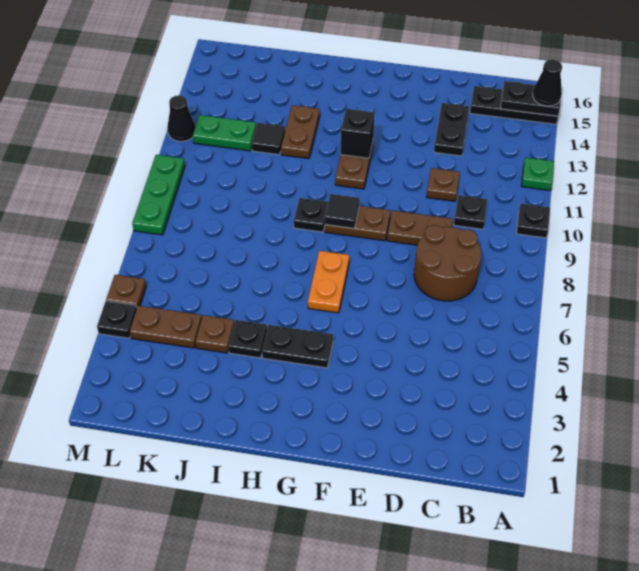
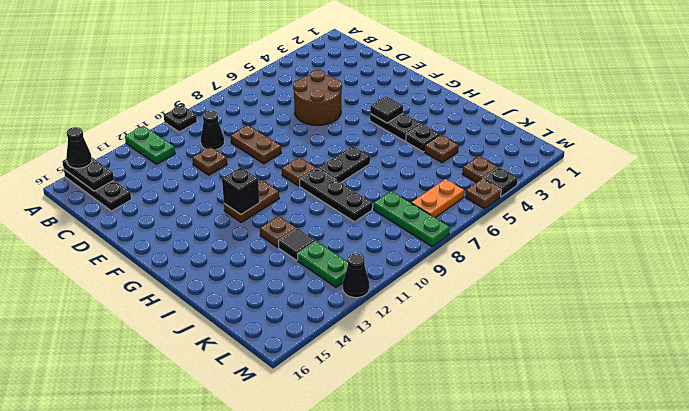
green 1x1 plate [521,157,554,190] -> green 1x2 plate [125,126,175,164]
brown 2x2 round brick [414,225,481,301] -> brown 2x2 round brick moved to [293,70,342,125]
black 1x1 plate [454,195,488,229] -> black 1x1 cone [201,111,224,150]
black 1x2 plate [434,103,469,156] -> black 1x2 plate moved to [318,146,370,183]
brown 1x2 plate [325,206,390,241] -> brown 1x1 plate [282,157,316,186]
orange 1x2 plate [308,251,349,313] -> orange 1x2 plate moved to [411,179,464,218]
black 1x1 tile [325,194,360,229] -> black 1x1 tile moved to [370,96,403,123]
black 1x1 plate [294,198,328,232] -> black 1x3 plate [300,168,372,222]
brown 1x2 plate [281,105,320,159] -> brown 1x1 plate [260,216,296,248]
brown 1x2 plate [130,306,202,348] -> brown 1x1 plate [463,156,497,183]
green 1x3 plate [132,155,185,235] -> green 1x3 plate turned to [374,191,450,246]

